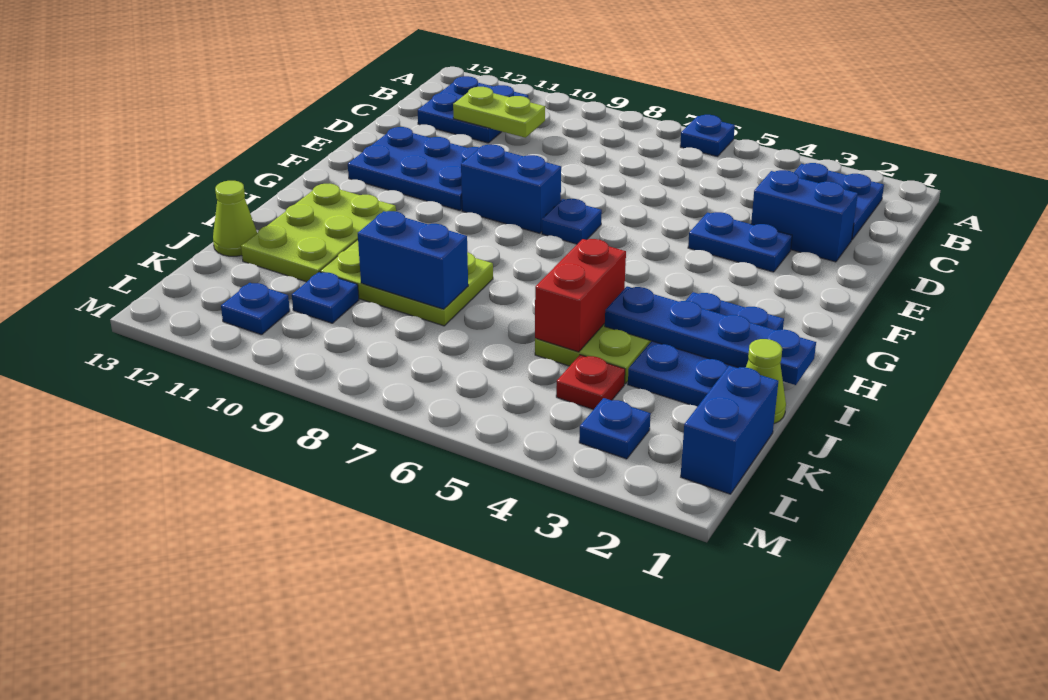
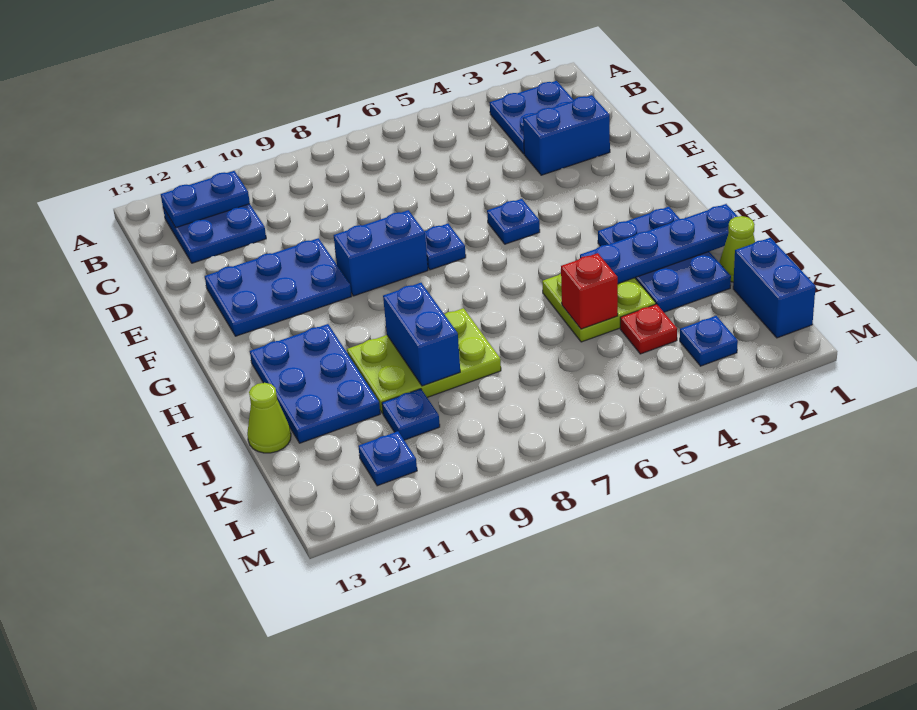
blue 1x1 plate [680,115,735,157] -> blue 1x1 plate moved to [487,199,540,244]
lime 1x2 plate [453,87,545,138] -> none
blue 1x2 plate [688,212,792,272] -> blue 1x2 plate moved to [161,171,250,228]
lime 2x3 plate [241,183,396,282] -> blue 2x3 plate [250,324,380,443]
red 1x2 brick [535,239,626,352] -> red 1x1 brick [561,253,618,329]
blue 1x2 brick [358,211,468,309] -> blue 1x2 brick turned to [383,283,460,386]

